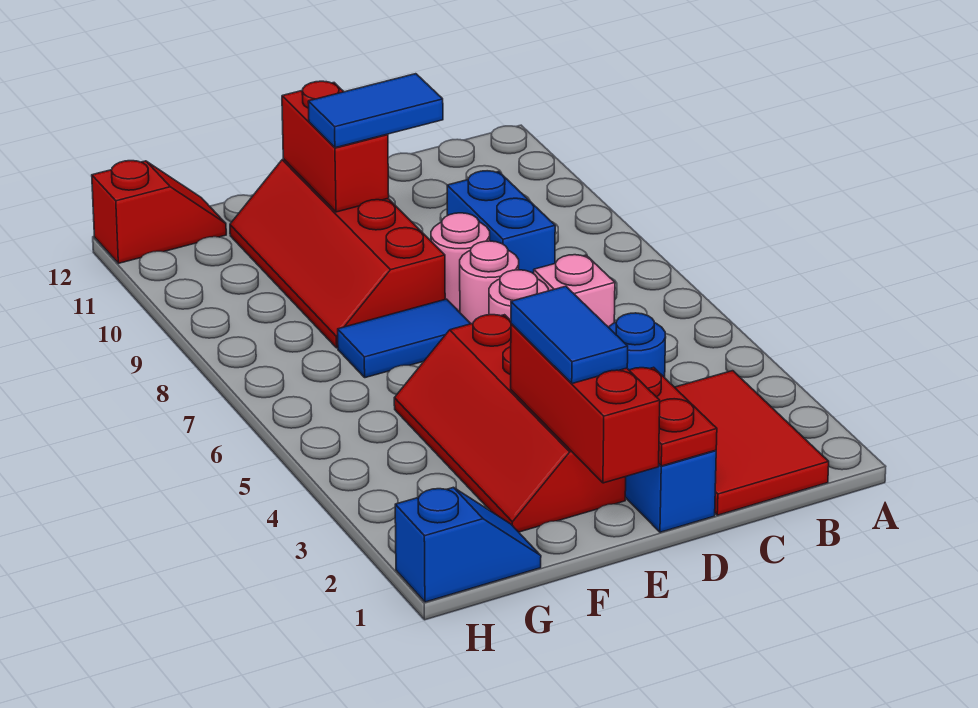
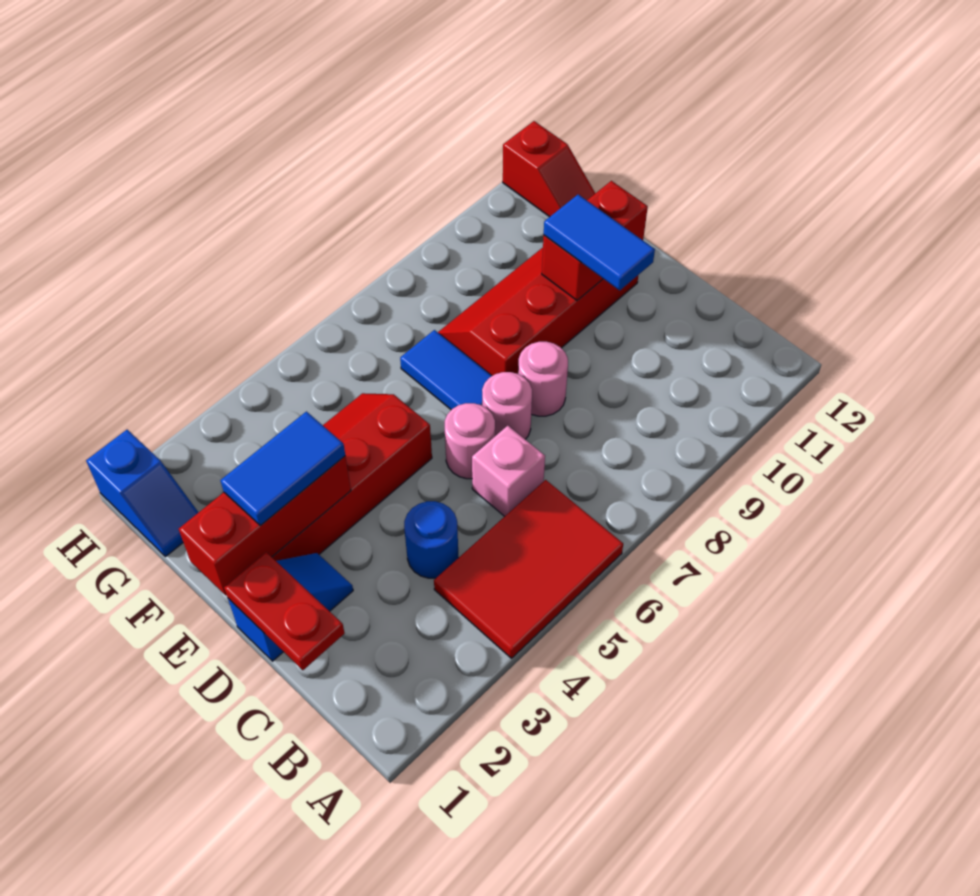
red 2x3 tile [675,371,829,515] -> red 2x3 tile moved to [434,480,623,658]
blue 1x2 brick [447,171,555,274] -> none
red 1x2 plate [629,367,717,466] -> red 1x2 plate turned to [224,552,345,670]

